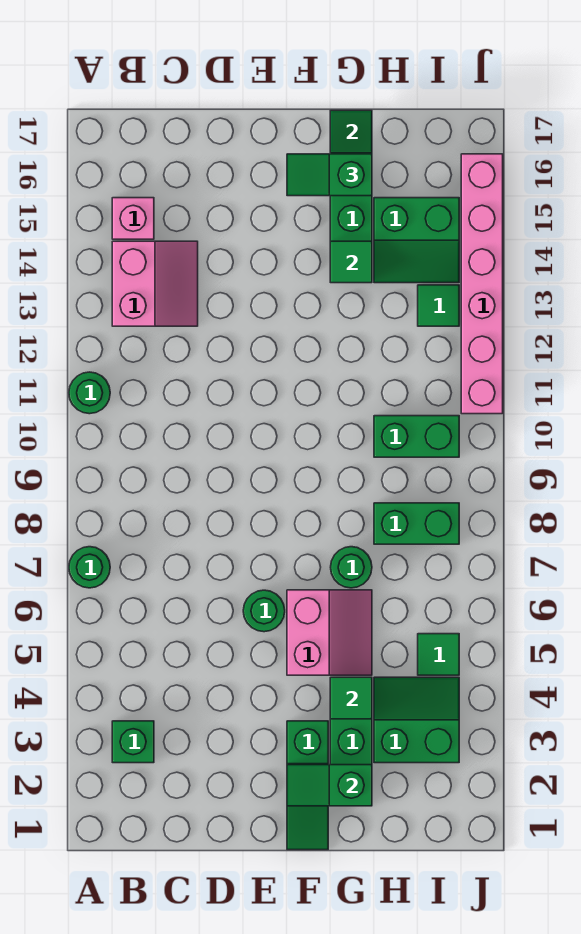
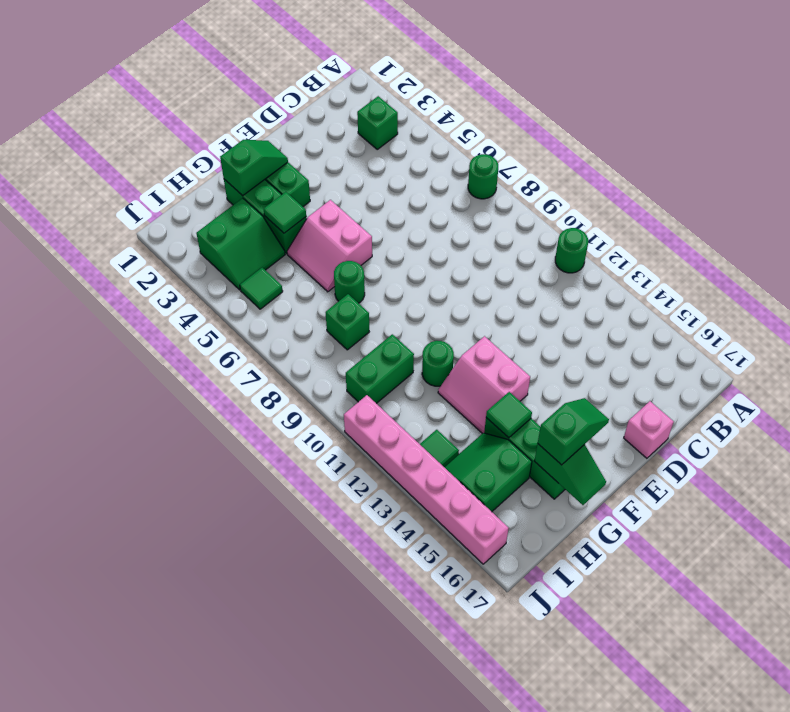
pink 2x2 slope [112,241,198,326] -> pink 2x2 slope moved to [438,336,530,434]
pink 1x1 brick [112,198,154,239] -> pink 1x1 brick moved to [624,401,674,458]
green 1x1 round brick [243,590,285,632] -> green 1x1 round brick moved to [422,341,454,386]
green 1x2 brick [374,503,459,544] -> green 1x1 brick [326,294,369,350]

